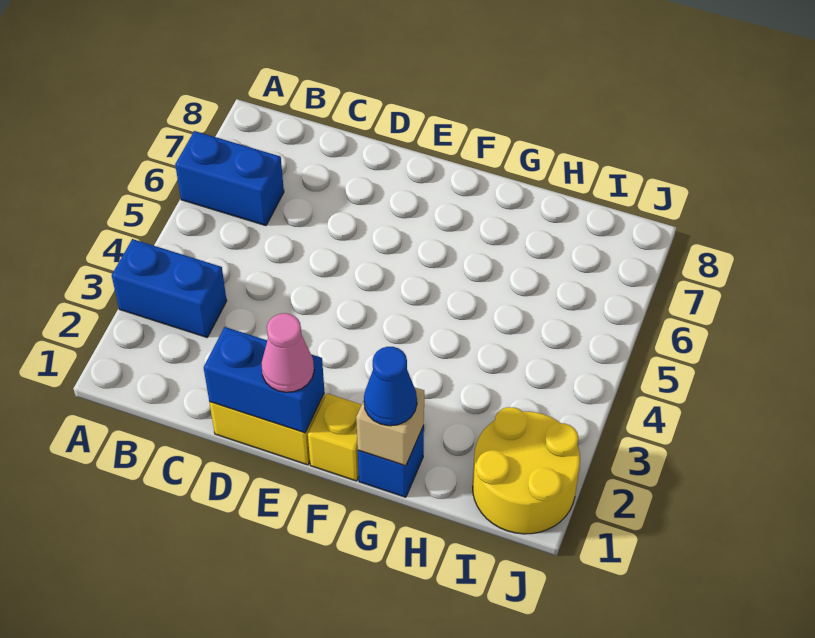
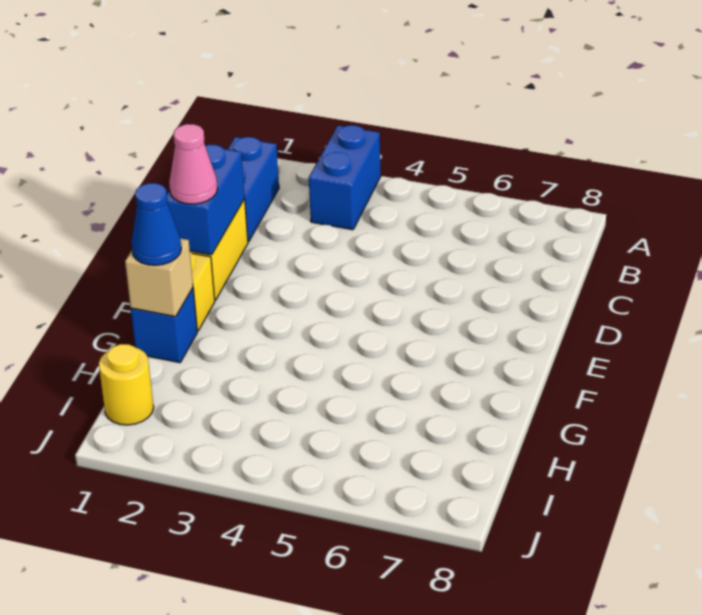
blue 1x2 brick [175,131,284,226] -> blue 1x2 brick moved to [227,137,279,242]
yellow 2x2 round brick [473,407,580,534] -> yellow 1x1 round brick [99,344,154,425]

